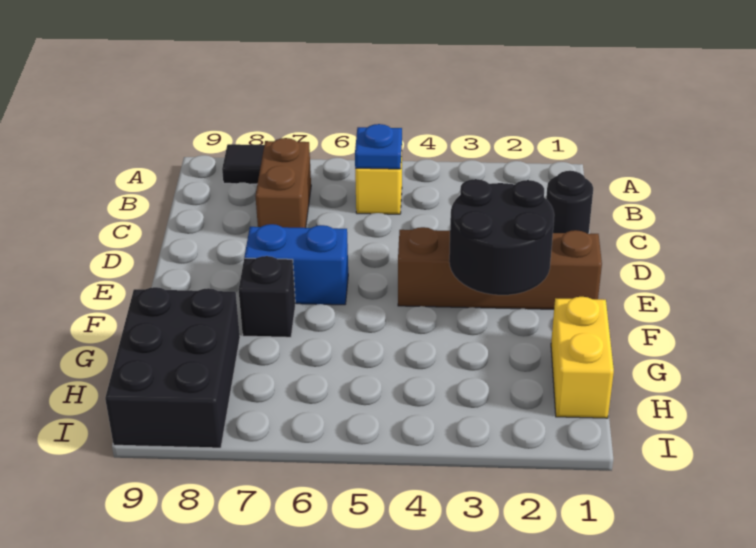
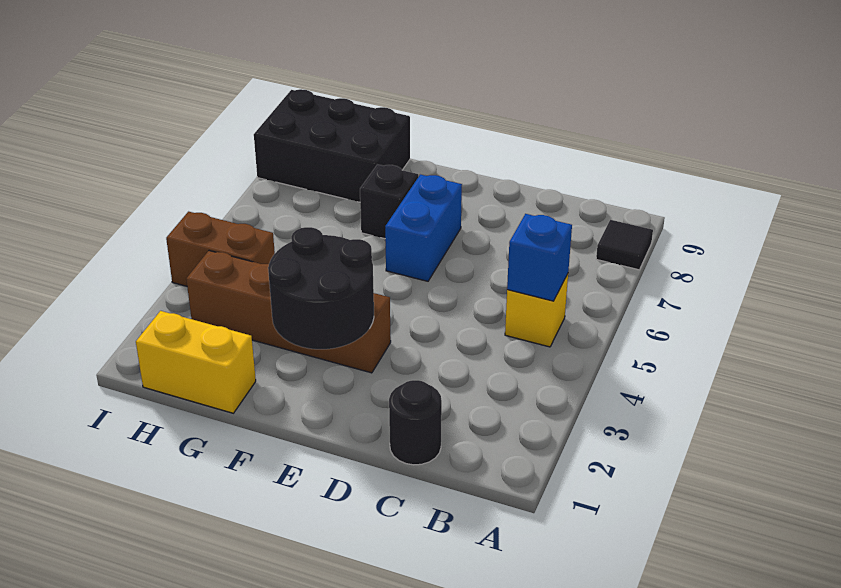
blue 1x1 plate [355,124,402,169] -> blue 1x1 brick [507,214,572,301]
brown 1x2 brick [255,138,311,228] -> brown 1x2 brick moved to [166,212,275,286]
brown 1x4 brick [398,227,602,309] -> brown 1x4 brick turned to [186,251,391,373]

